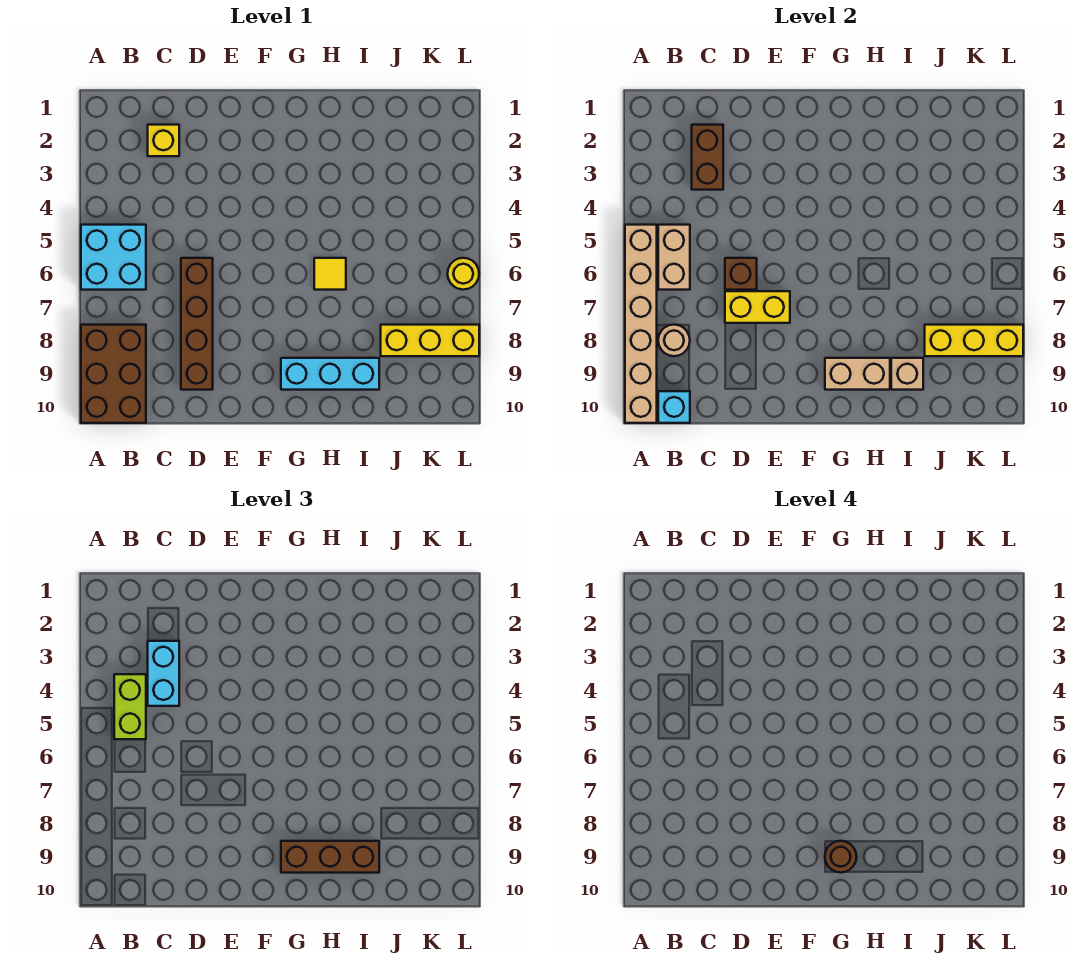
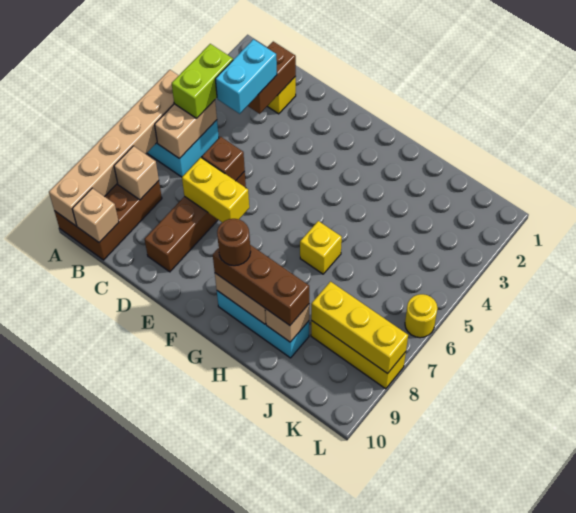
tan 1x1 round brick [658,325,690,356] -> tan 1x1 brick [114,146,159,200]
cyan 1x1 brick [658,391,690,423] -> tan 1x1 brick [72,188,119,243]
yellow 1x1 tile [314,258,346,290] -> yellow 1x1 brick [300,221,342,274]

